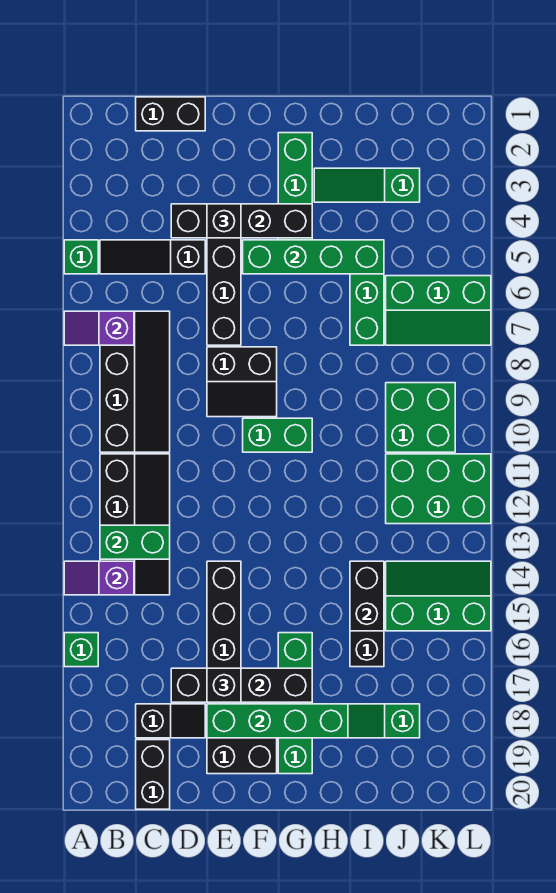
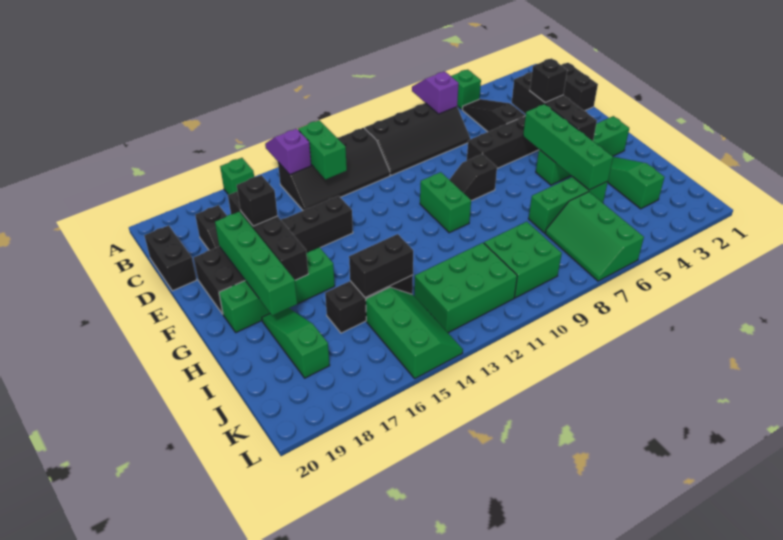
black 1x2 brick [136,740,170,809] -> black 1x2 brick turned to [144,225,197,291]
black 2x2 slope [207,347,277,417] -> black 1x2 slope [449,154,497,201]
green 2x3 brick [386,454,491,524] -> green 2x3 brick turned to [414,243,517,333]

